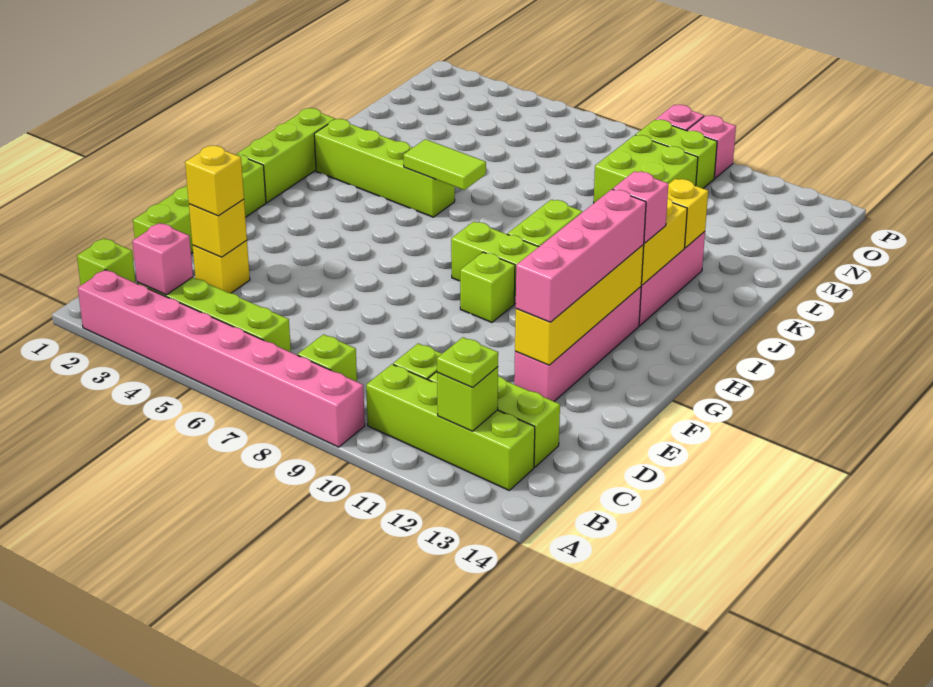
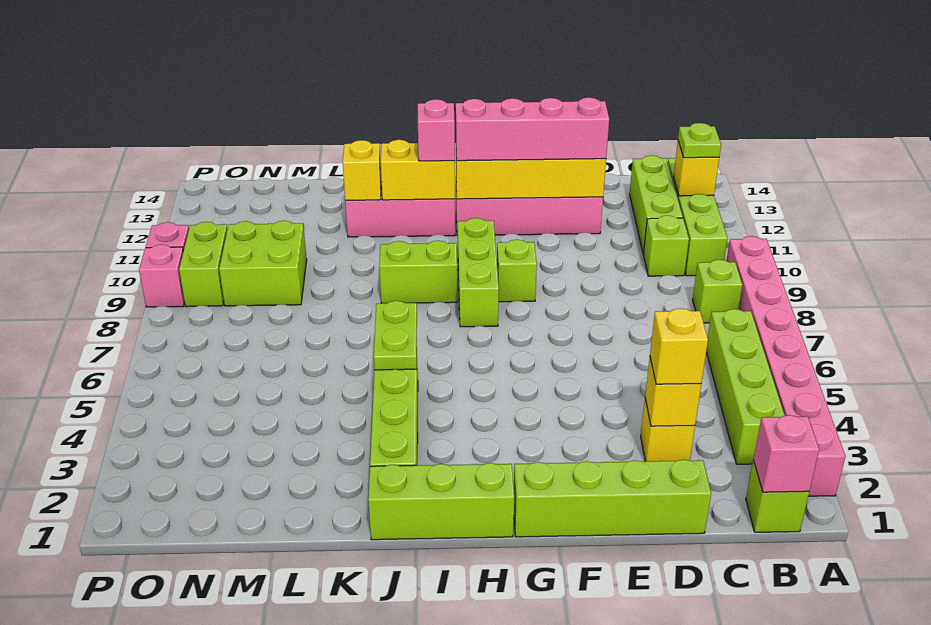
pink 1x1 brick [133,223,193,295] -> pink 1x1 brick moved to [754,415,819,492]
lime 1x1 brick [437,367,498,431] -> yellow 1x1 brick [674,141,719,196]
lime 1x2 tile [403,139,486,190] -> lime 1x2 plate [374,301,417,370]

